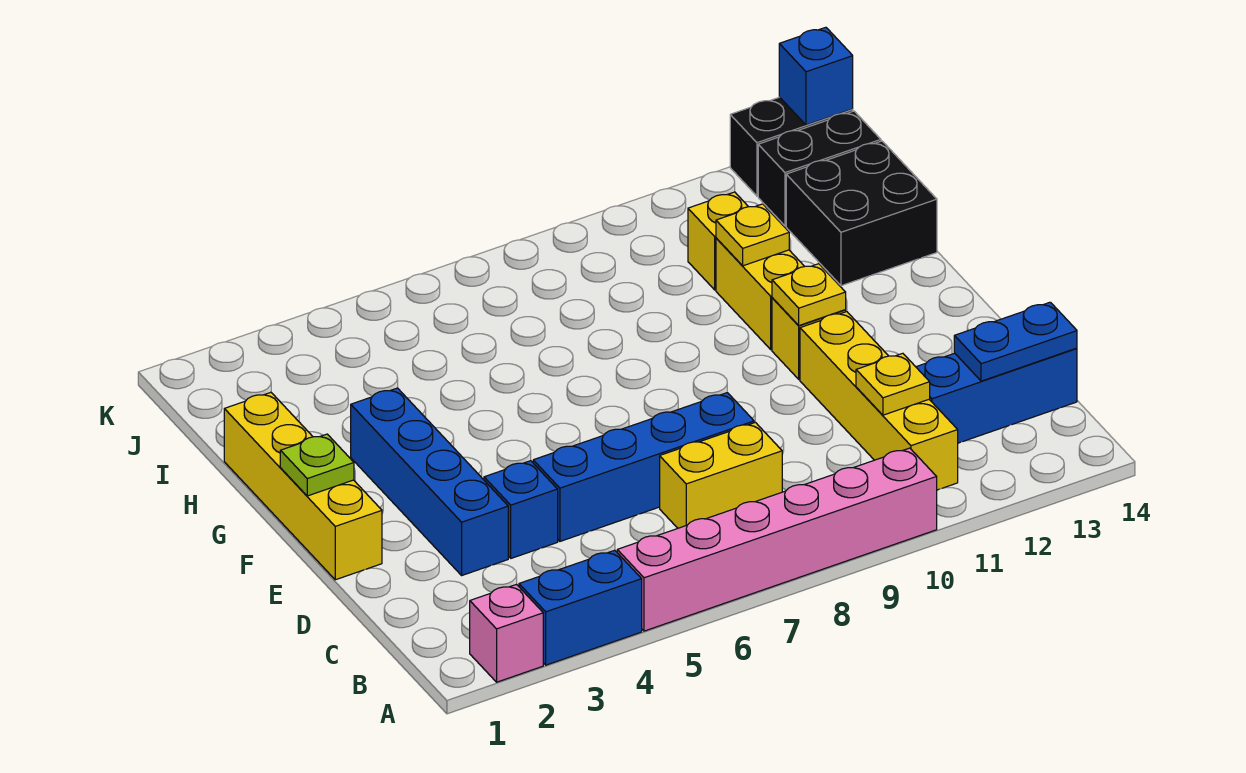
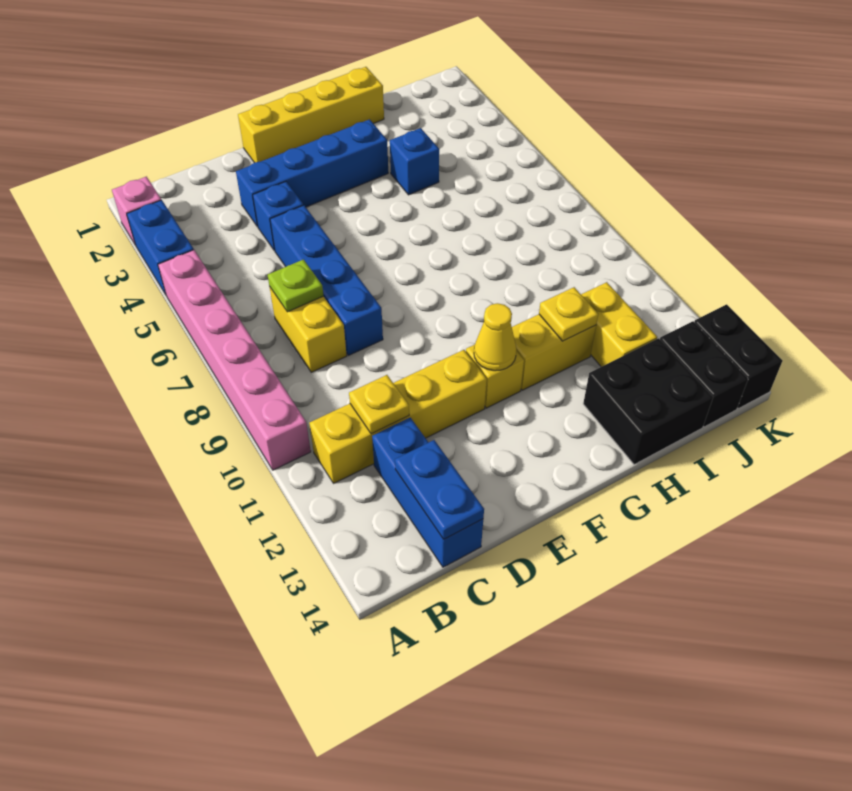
lime 1x1 plate [280,434,354,496] -> lime 1x1 plate moved to [268,260,323,312]
yellow 1x1 plate [772,264,846,325] -> yellow 1x1 cone [474,303,516,371]
yellow 1x1 brick [688,192,748,290] -> yellow 1x2 brick [581,282,657,367]
blue 1x1 brick [779,27,853,125] -> blue 1x1 brick moved to [390,128,439,195]

